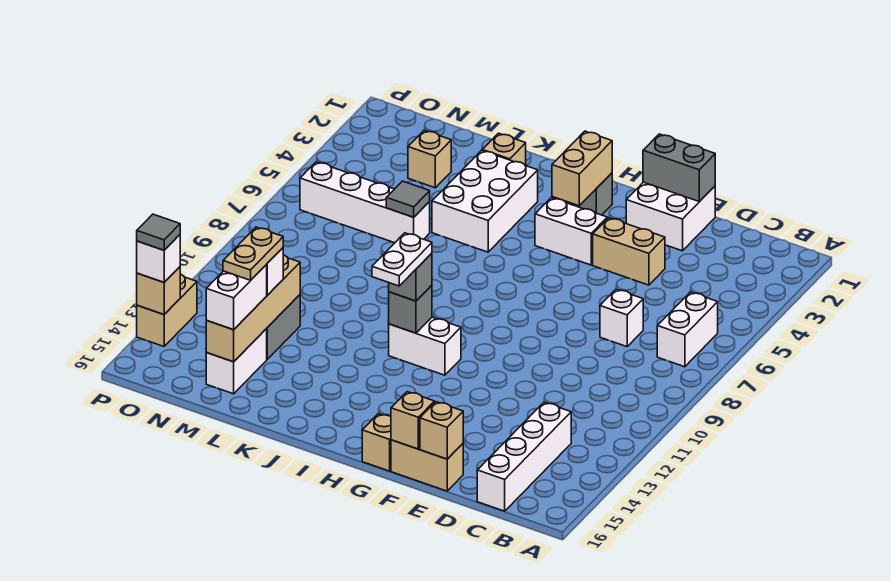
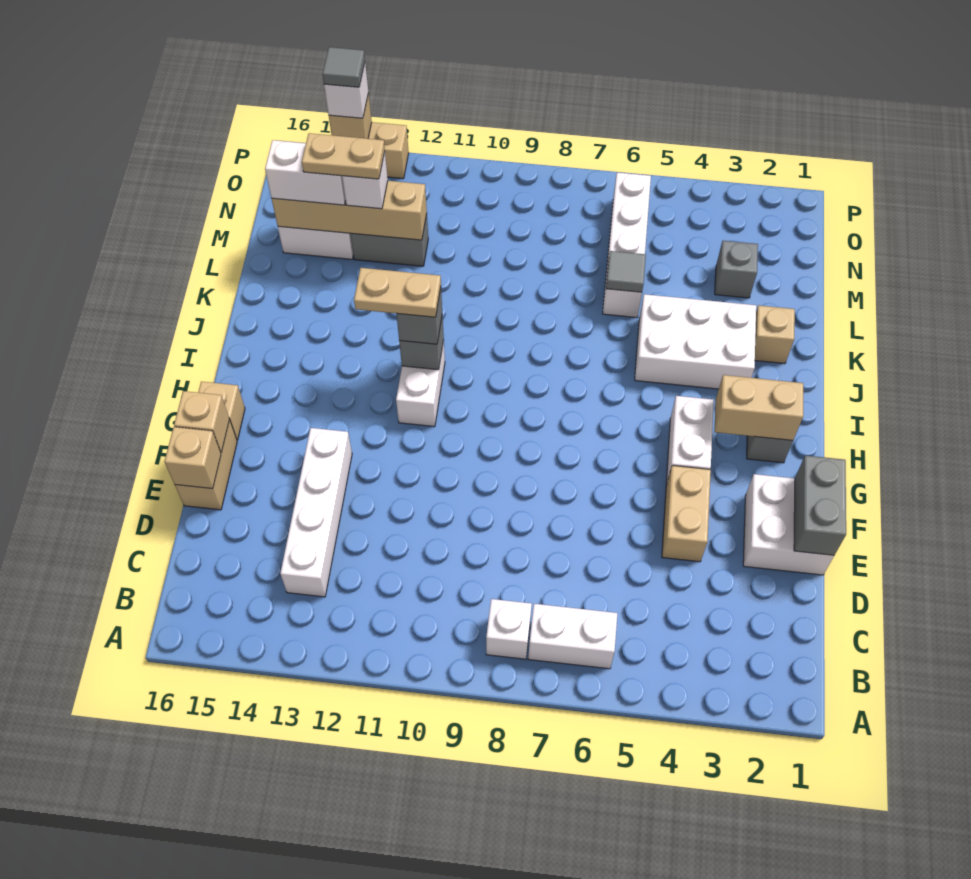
white 1x4 brick [477,402,571,511] -> white 1x4 brick turned to [280,428,352,597]
white 1x1 brick [600,289,643,347] -> white 1x1 brick moved to [486,599,532,659]
white 1x2 plate [372,233,432,286] -> tan 1x2 plate [354,268,441,317]
tan 1x1 brick [408,130,451,188] -> grey 1x1 brick [715,241,758,298]

